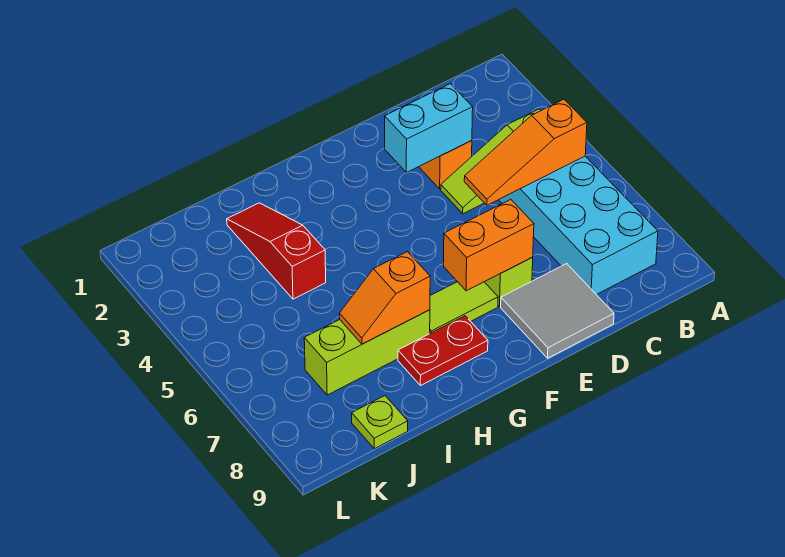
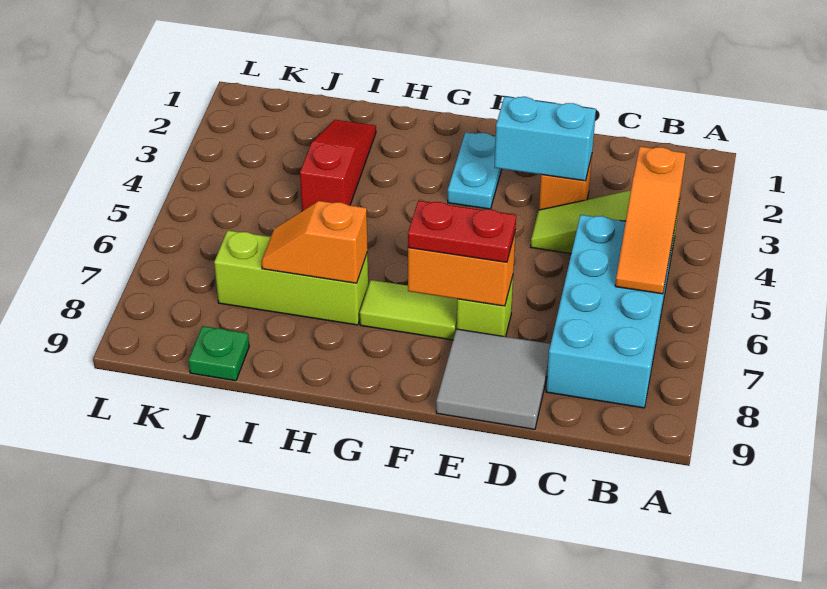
orange 1x3 slope [464,99,587,205] -> orange 1x3 slope turned to [615,146,686,294]
none -> cyan 1x2 plate [448,132,502,209]
red 1x2 plate [398,316,488,386] -> red 1x2 plate moved to [408,201,516,262]
lime 1x1 plate [352,396,408,449] -> green 1x1 plate [189,326,249,381]

